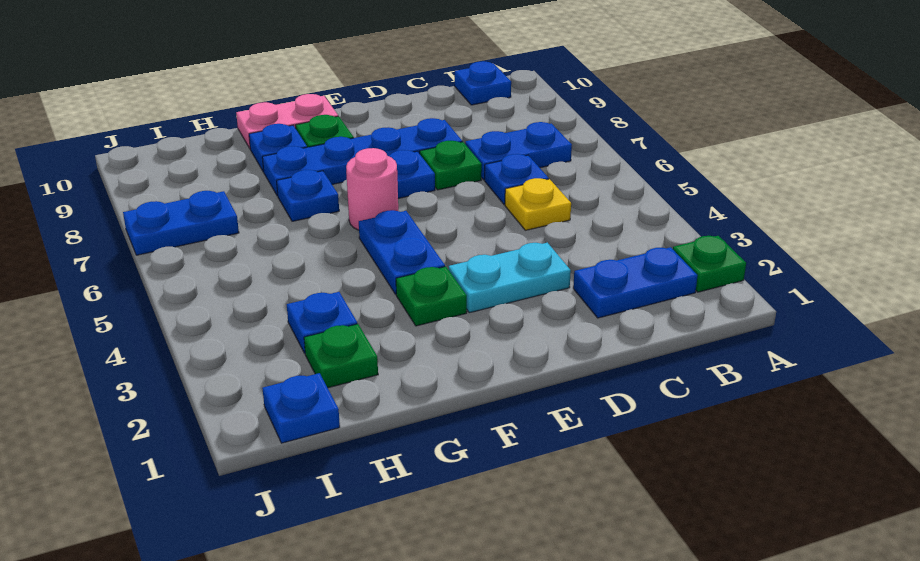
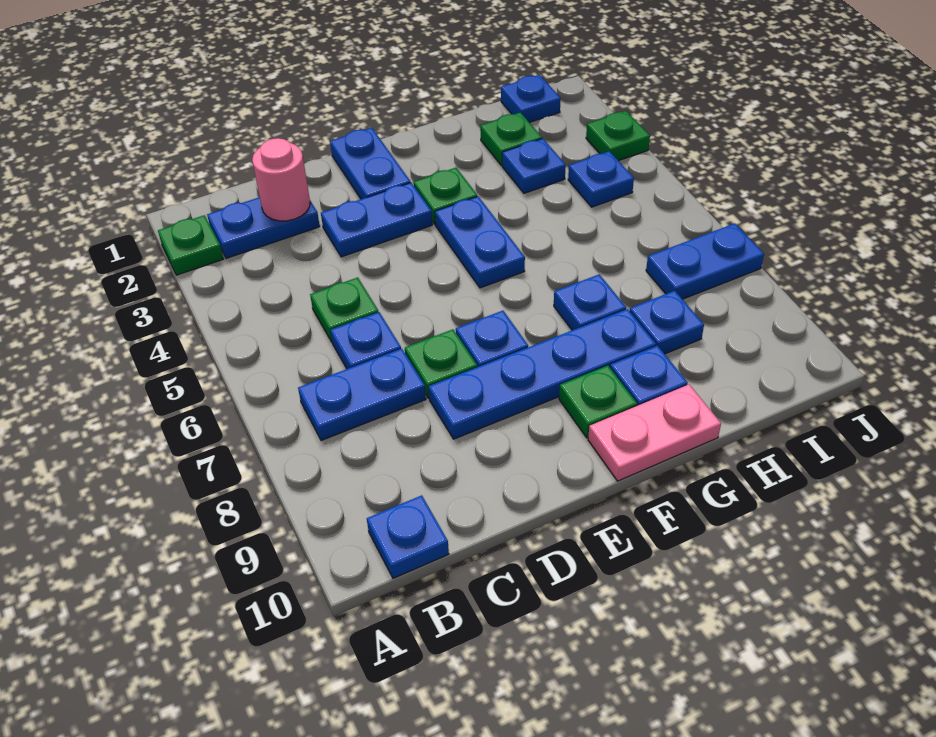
yellow 1x1 plate [505,178,571,230] -> green 1x1 plate [310,277,378,342]
cyan 1x2 plate [449,243,571,313] -> blue 1x2 plate [321,183,432,257]
none -> blue 1x2 plate [330,128,411,199]
pink 1x1 round brick [346,148,398,230] -> pink 1x1 round brick moved to [252,138,310,221]
none -> blue 1x1 plate [630,291,704,354]
none -> blue 1x1 plate [568,151,634,207]
none -> green 1x1 plate [586,111,650,161]

